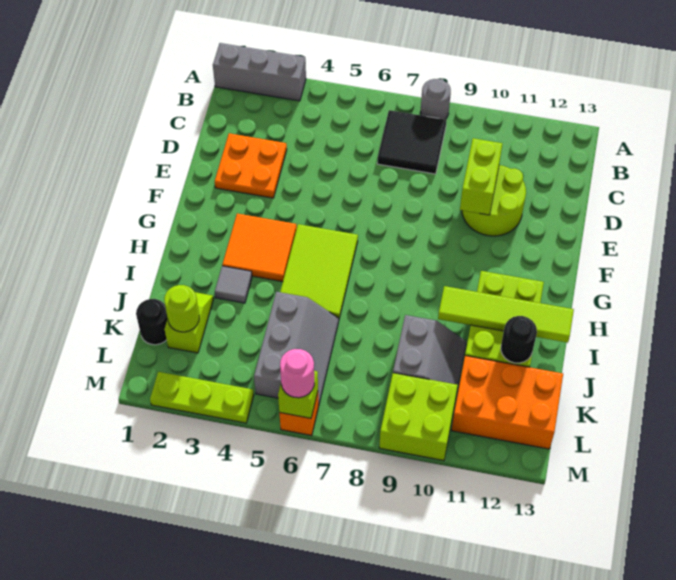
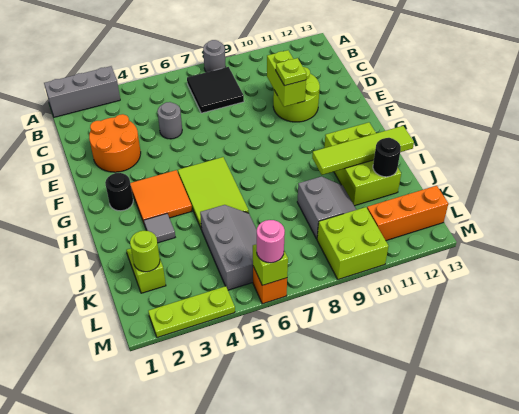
orange 2x2 plate [215,133,287,198] -> orange 2x2 round brick [89,114,141,172]
none -> grey 1x1 round brick [157,102,182,139]
none -> lime 1x1 plate [276,58,306,86]
black 1x1 round brick [136,299,168,345] -> black 1x1 round brick moved to [105,173,133,211]
orange 2x3 brick [452,356,563,449] -> orange 1x3 brick [367,186,448,241]

